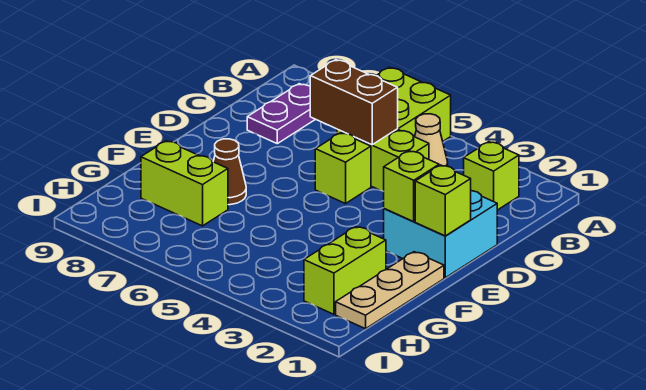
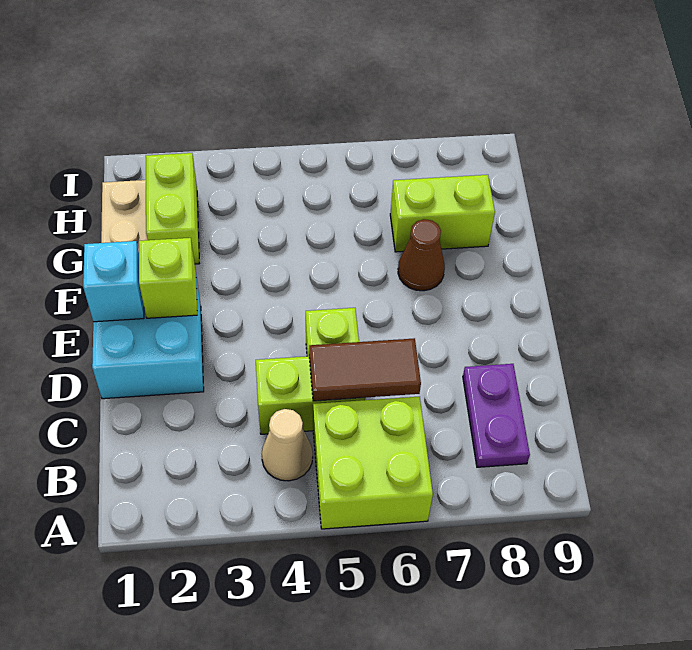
lime 1x1 brick [464,142,519,210] -> none
brown 1x2 brick [310,60,398,145] -> brown 1x2 tile [309,338,421,401]
lime 1x1 brick [415,165,471,236] -> cyan 1x1 brick [83,241,144,322]

